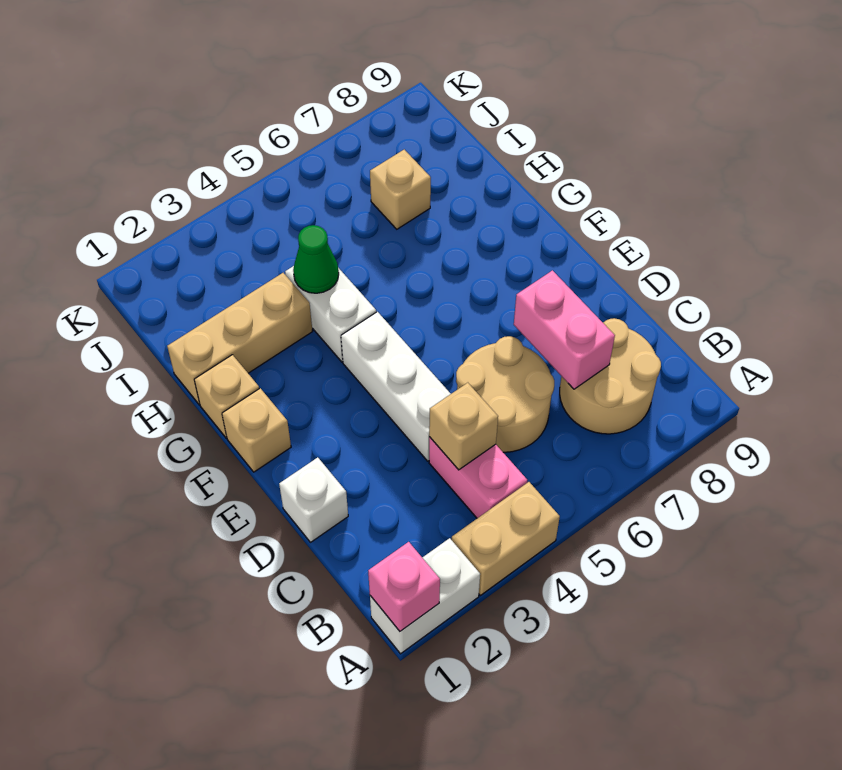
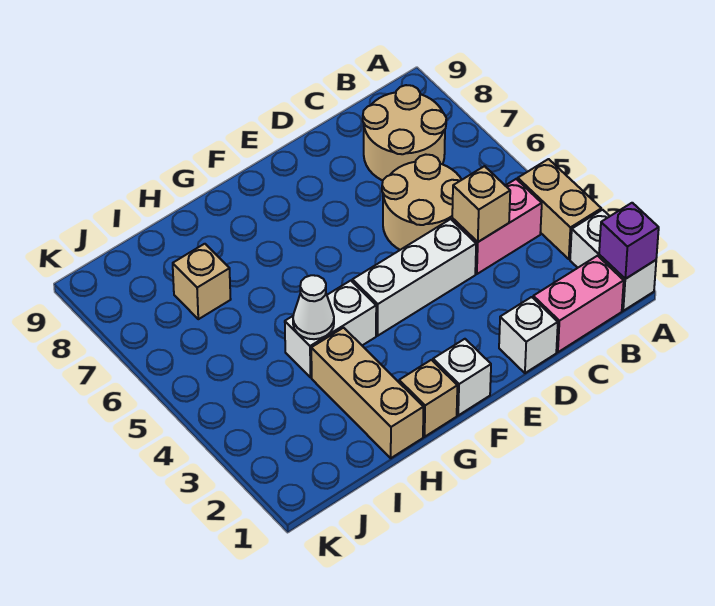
pink 1x1 brick [368,542,440,631] -> purple 1x1 brick [599,203,659,279]
pink 1x2 brick [514,270,615,389] -> pink 1x2 brick moved to [533,256,624,352]
tan 1x1 brick [222,388,291,472] -> white 1x1 brick [433,339,491,415]
green 1x1 cone [293,225,339,293] -> white 1x1 cone [293,275,334,339]

